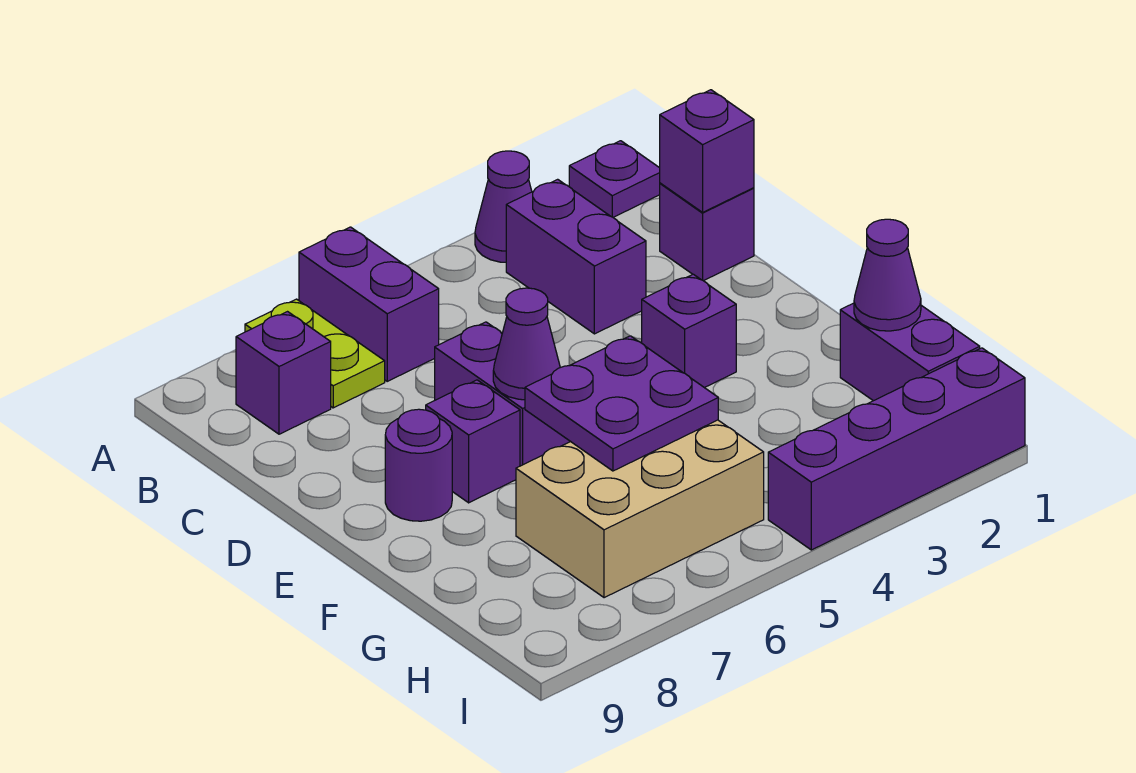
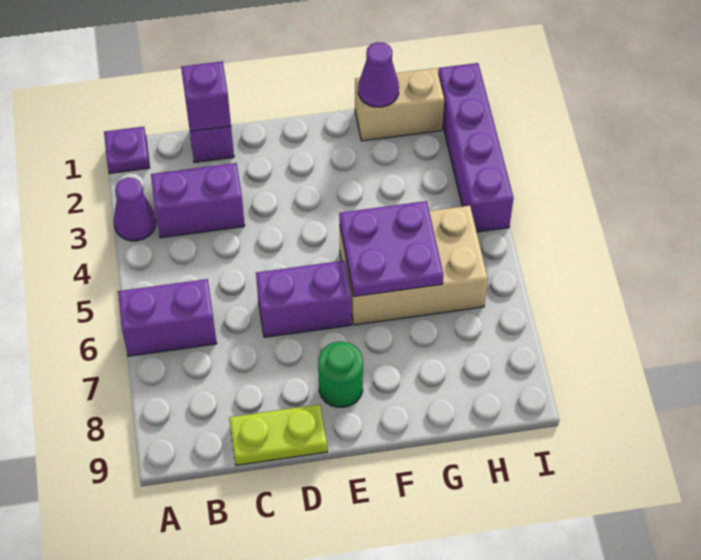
lime 1x2 plate [245,299,385,408] -> lime 1x2 plate moved to [229,404,327,465]
purple 1x1 brick [236,312,331,434] -> none
purple 1x1 brick [642,274,736,388] -> none
purple 1x1 cone [493,288,560,400] -> none
purple 1x1 brick [426,380,520,503] -> none
purple 1x1 round brick [385,409,452,521] -> green 1x1 round brick [318,342,363,407]
purple 1x2 brick [840,303,980,401] -> tan 1x2 brick [355,68,444,141]
tan 2x3 brick [516,420,764,598] -> tan 2x3 brick turned to [340,206,488,325]

